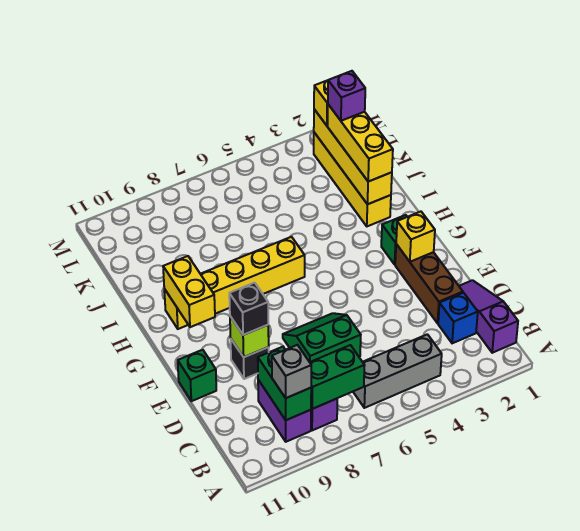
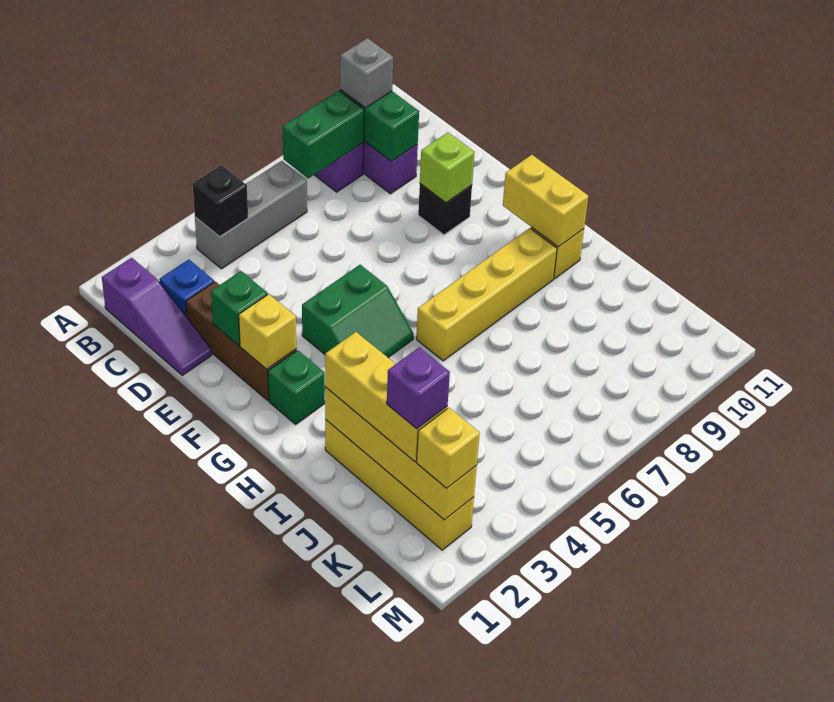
green 2x2 slope [283,313,361,362] -> green 2x2 slope moved to [302,265,414,358]
black 1x1 brick [229,283,268,335] -> black 1x1 brick moved to [193,165,248,237]
green 1x1 brick [178,350,216,401] -> green 1x1 brick moved to [211,271,268,345]

